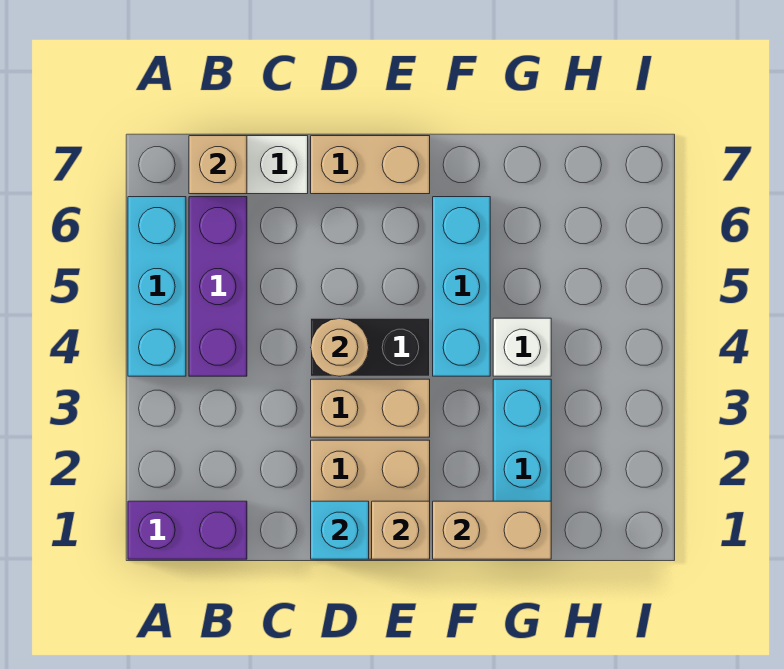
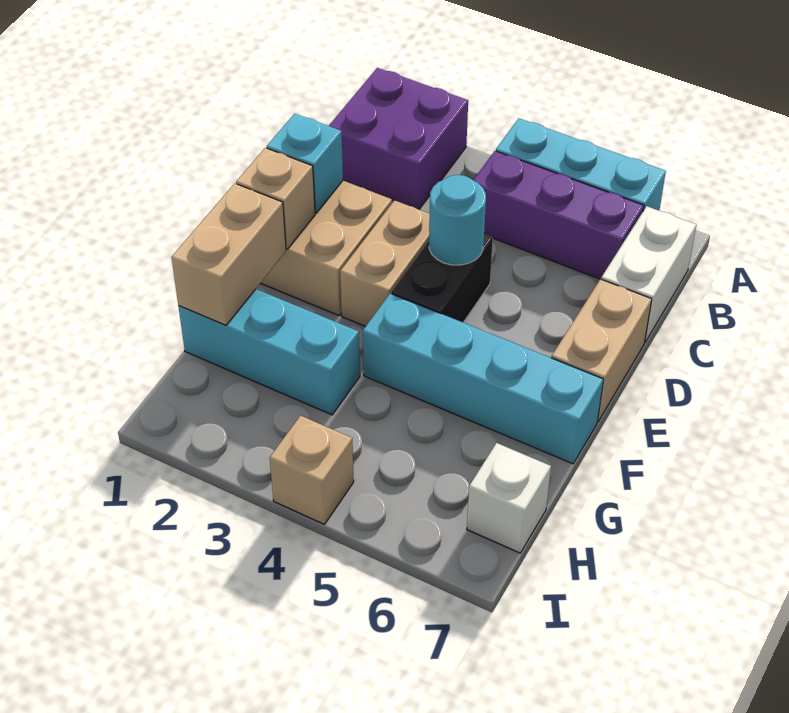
purple 1x2 brick [128,501,247,559] -> purple 2x2 brick [329,68,468,209]
tan 1x1 brick [189,136,247,194] -> tan 1x1 brick moved to [270,416,354,524]
tan 1x1 round brick [311,318,369,376] -> cyan 1x1 round brick [429,175,486,265]
cyan 1x3 brick [433,197,490,376] -> cyan 1x4 brick [363,293,603,464]
white 1x1 brick [493,318,551,376] -> white 1x1 brick moved to [467,443,551,553]

